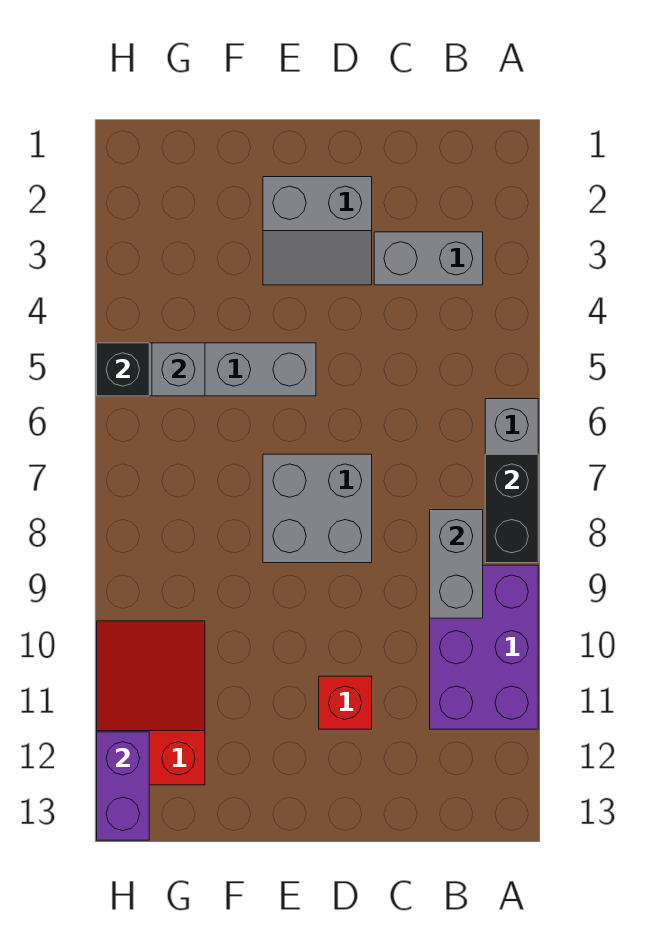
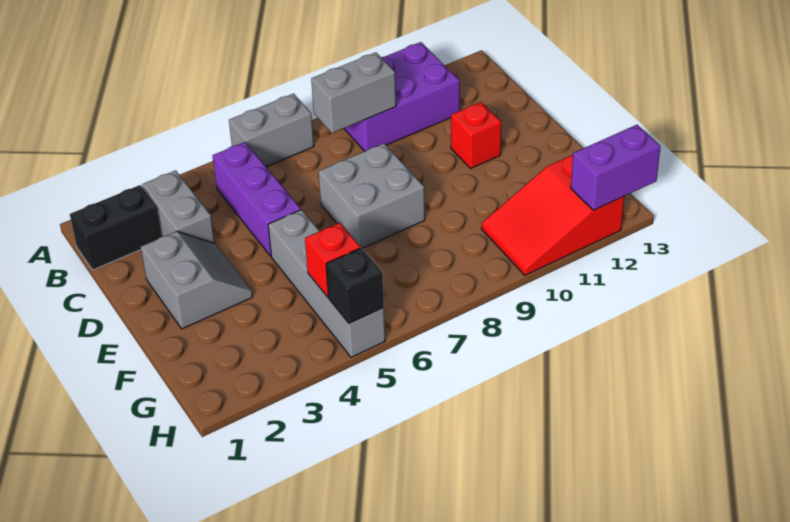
black 1x2 brick [485,454,538,563] -> black 1x2 brick moved to [70,185,162,270]
none -> purple 1x3 brick [213,142,301,256]
grey 1x1 brick [152,343,205,396] -> red 1x1 brick [305,223,360,297]

